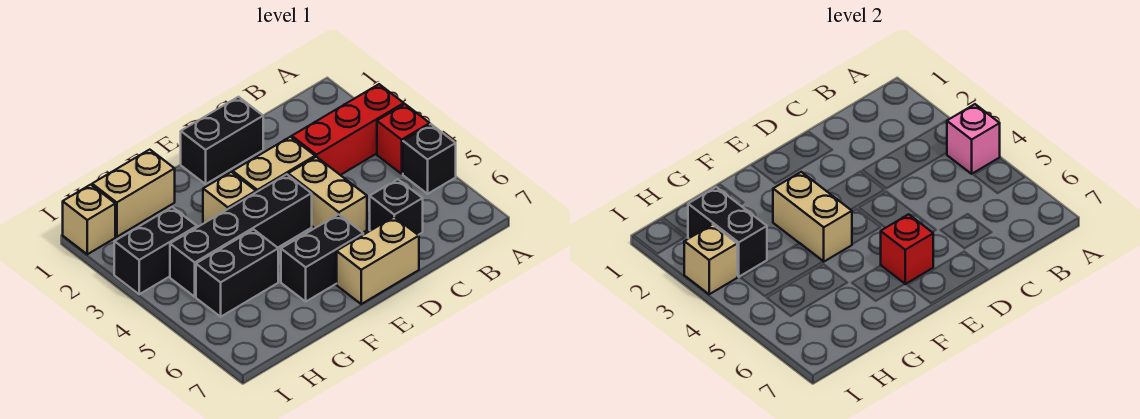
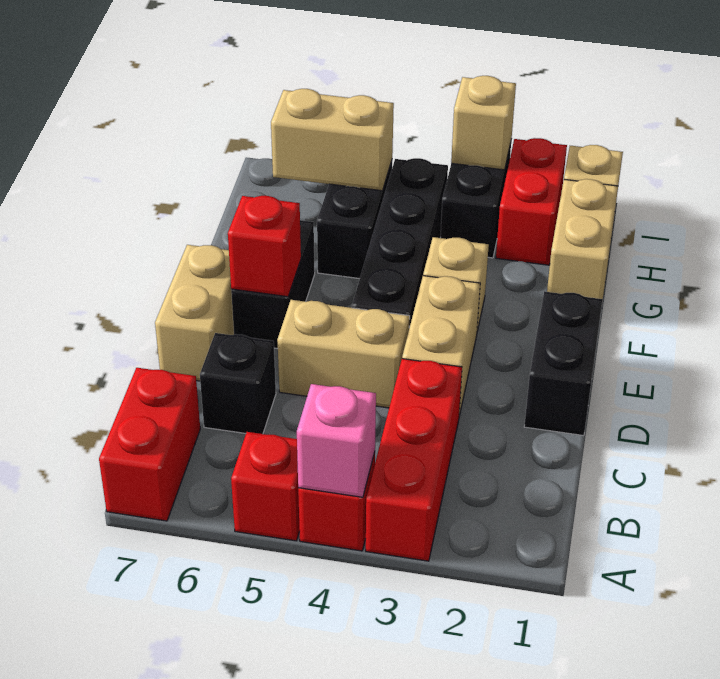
black 1x1 brick [403,124,456,194] -> red 1x1 brick [231,432,300,541]
none -> red 1x2 brick [99,368,200,521]
tan 1x2 brick [773,172,852,262] -> tan 1x2 brick moved to [271,89,394,191]
none -> red 1x2 brick [496,138,567,265]
black 1x2 brick [688,187,767,277] -> none

